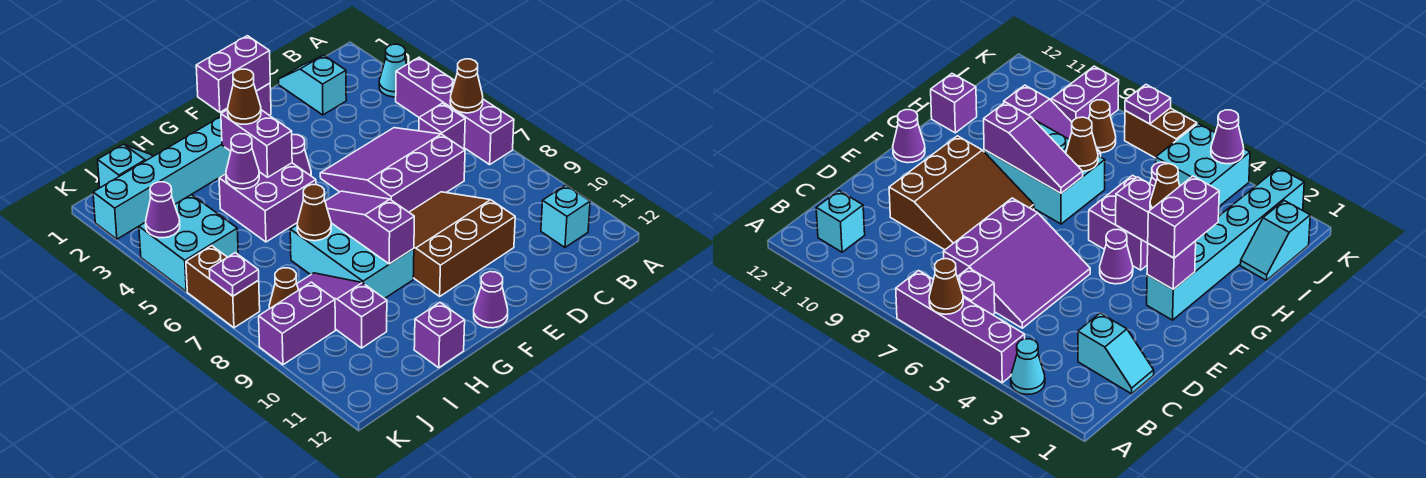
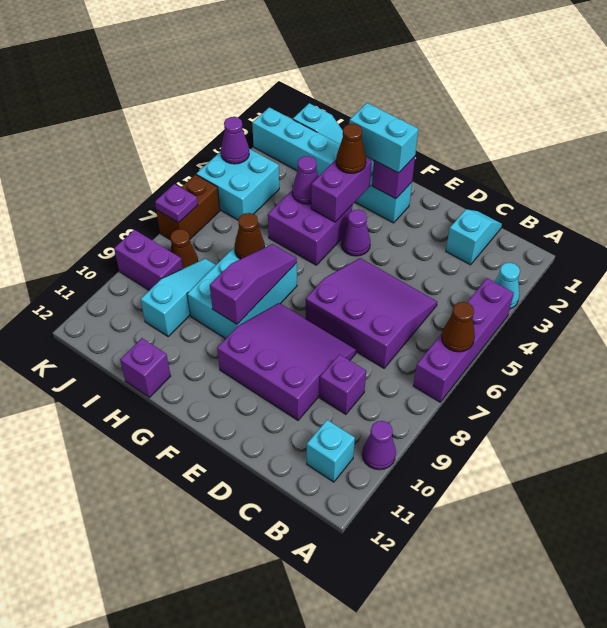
purple 1x1 brick [419,103,465,149] -> purple 1x1 brick moved to [320,354,366,414]
brown 3x3 slope [409,192,515,296] -> purple 3x3 slope [217,303,356,420]
purple 1x2 brick [196,36,270,112] -> cyan 1x2 brick [349,103,418,173]
purple 1x1 cone [474,272,508,328] -> purple 1x1 cone moved to [362,421,396,470]
purple 1x3 slope [297,273,387,348] -> cyan 1x3 slope [141,259,216,336]

